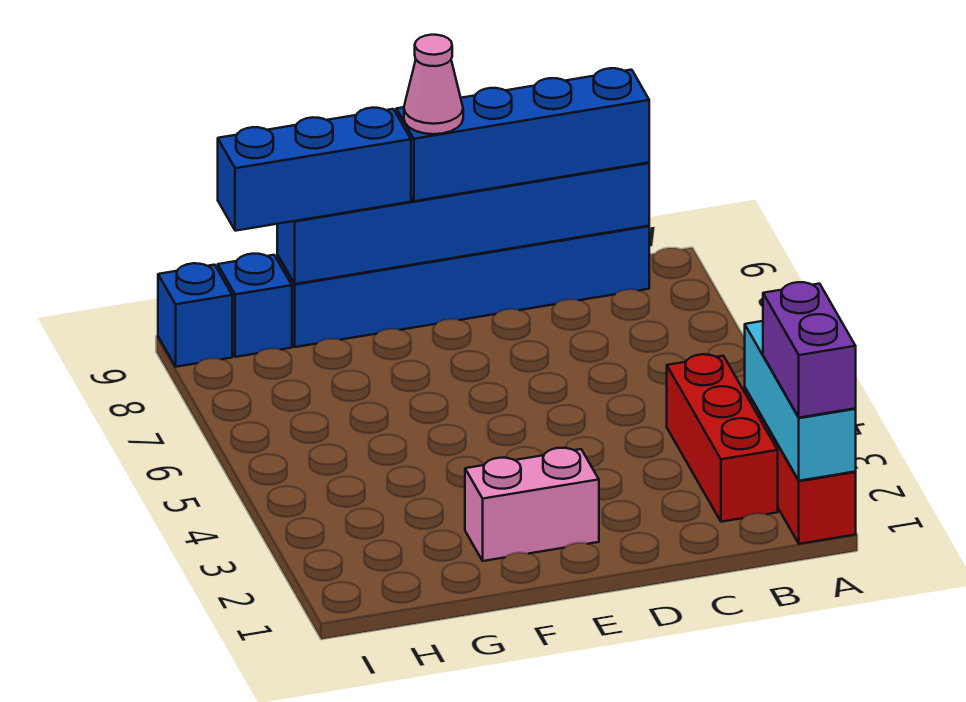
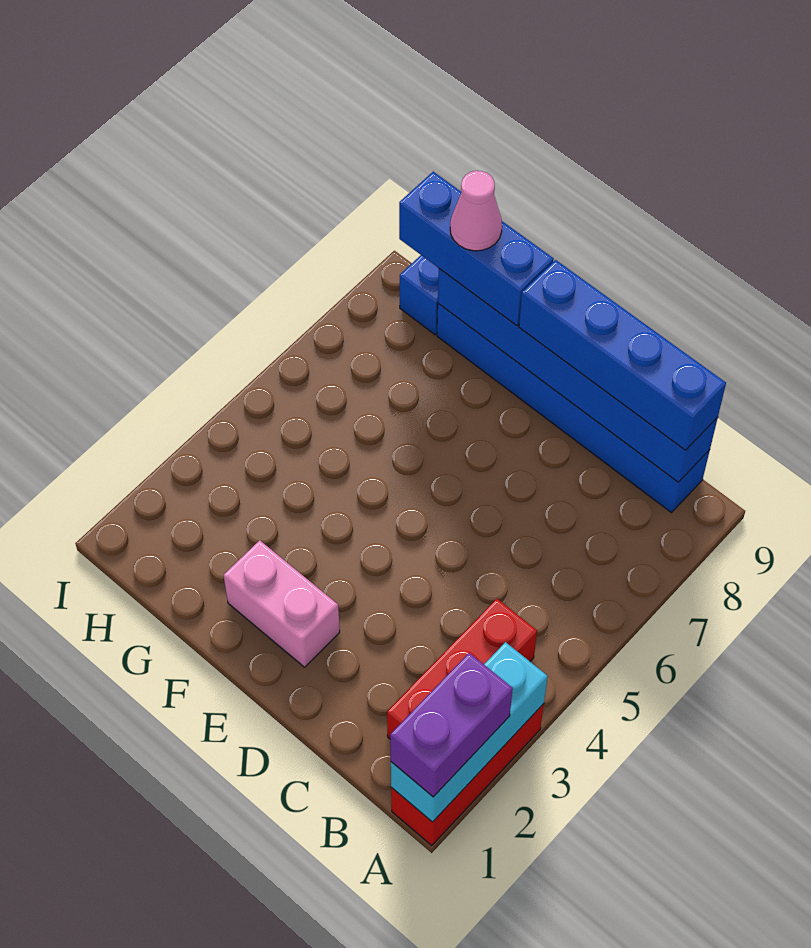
pink 1x1 cone [404,35,463,134] -> pink 1x1 cone moved to [450,171,502,251]
blue 1x1 brick [158,263,232,367] -> none

